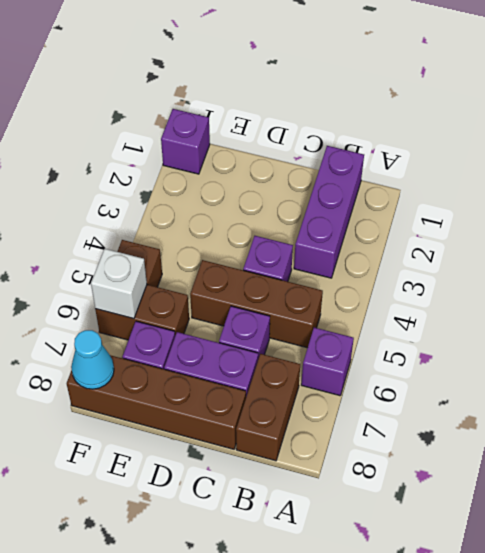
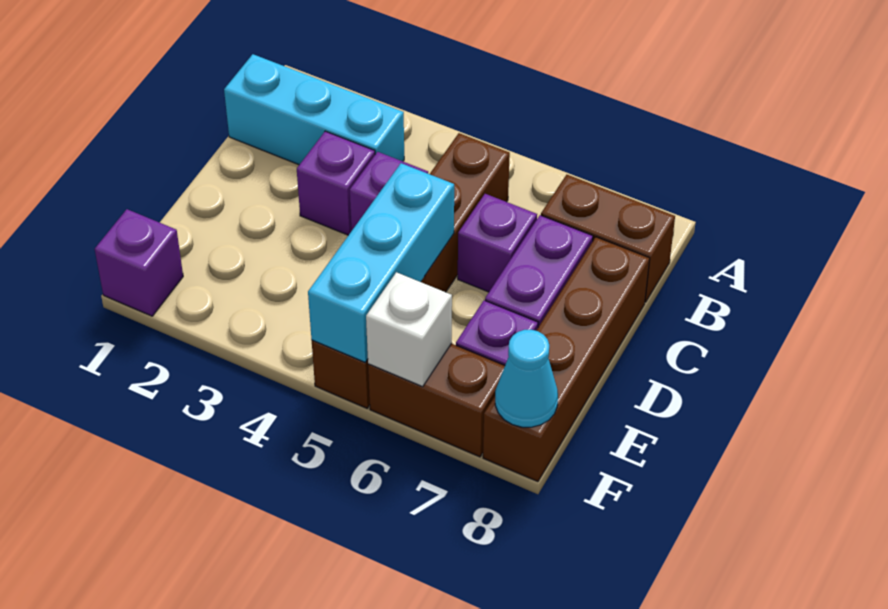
purple 1x1 brick [301,328,354,396] -> purple 1x1 brick moved to [297,131,375,235]
purple 1x3 brick [294,146,364,278] -> cyan 1x3 brick [224,54,404,165]
none -> cyan 1x3 brick [308,163,454,362]
brown 1x2 brick [95,285,189,340] -> brown 1x2 brick turned to [368,344,505,457]

